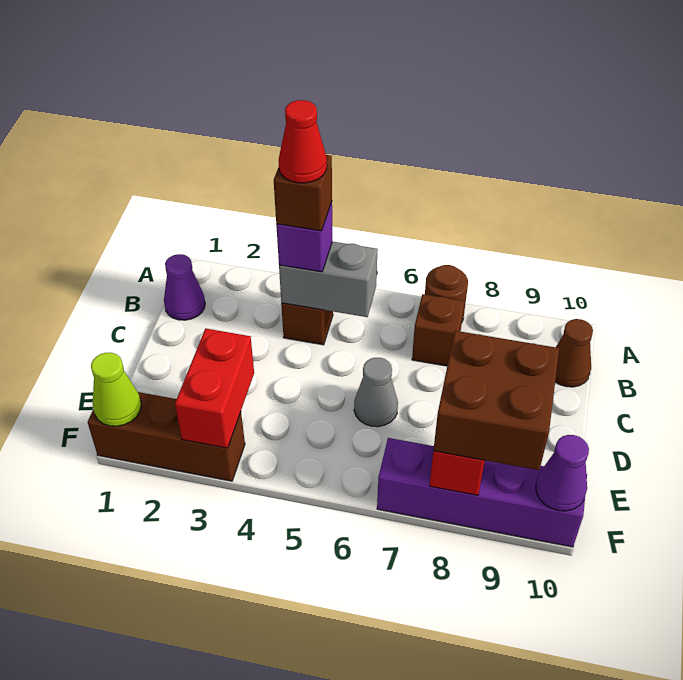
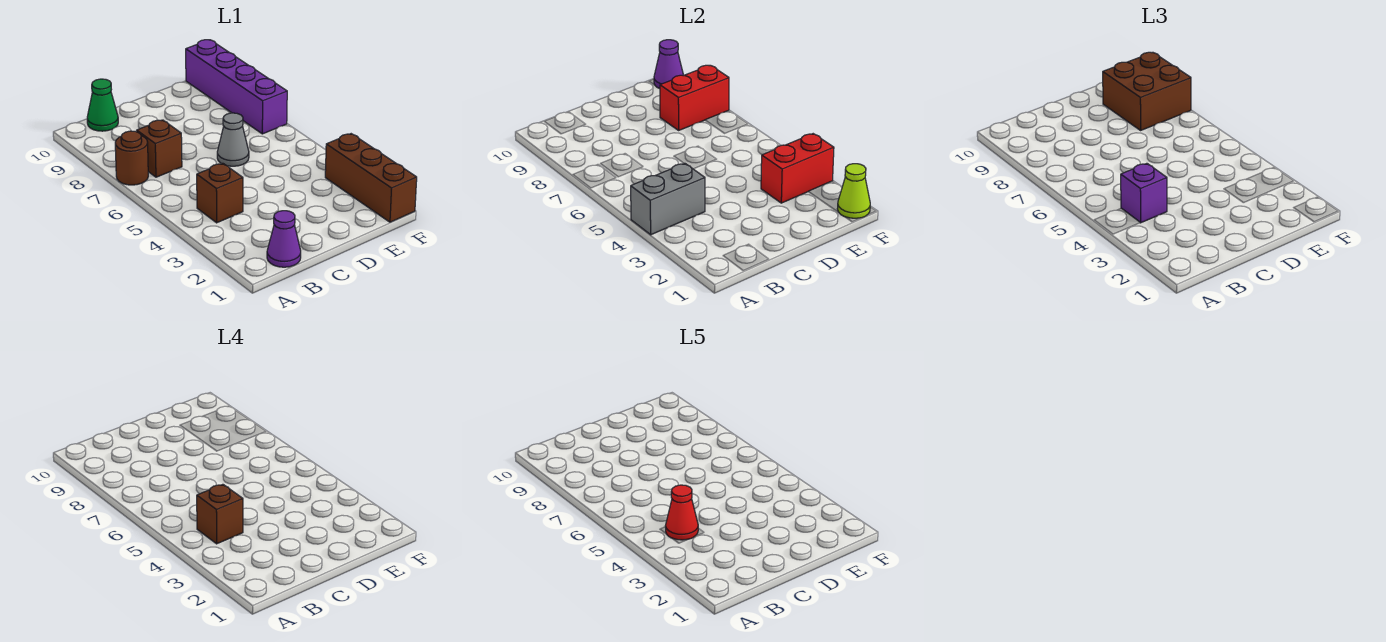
grey 1x2 brick [279,242,378,317] -> grey 1x2 brick turned to [631,163,705,235]
brown 1x1 cone [555,319,593,387] -> green 1x1 cone [87,79,118,131]

